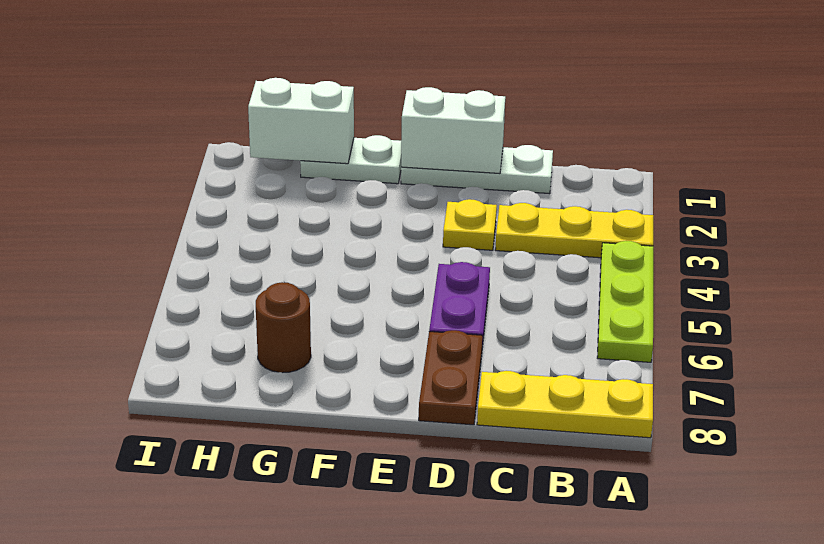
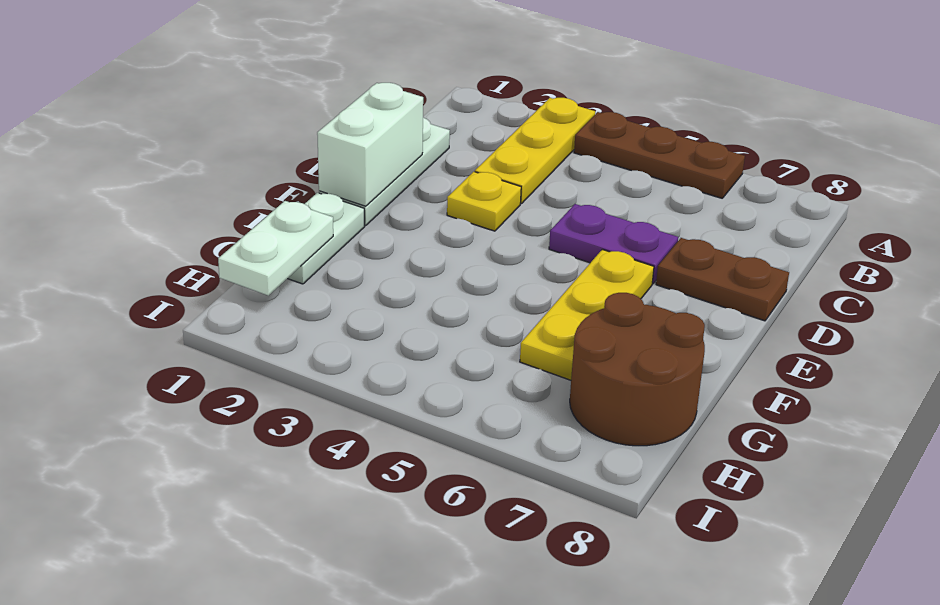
lime 1x3 plate [597,241,653,362] -> brown 1x3 plate [574,112,745,198]
yellow 1x3 plate [477,371,653,438] -> yellow 1x3 plate moved to [520,249,654,380]
white 1x2 brick [248,78,354,164] -> white 1x2 plate [218,201,333,295]
brown 1x1 round brick [256,282,311,373] -> brown 2x2 round brick [570,293,705,446]

